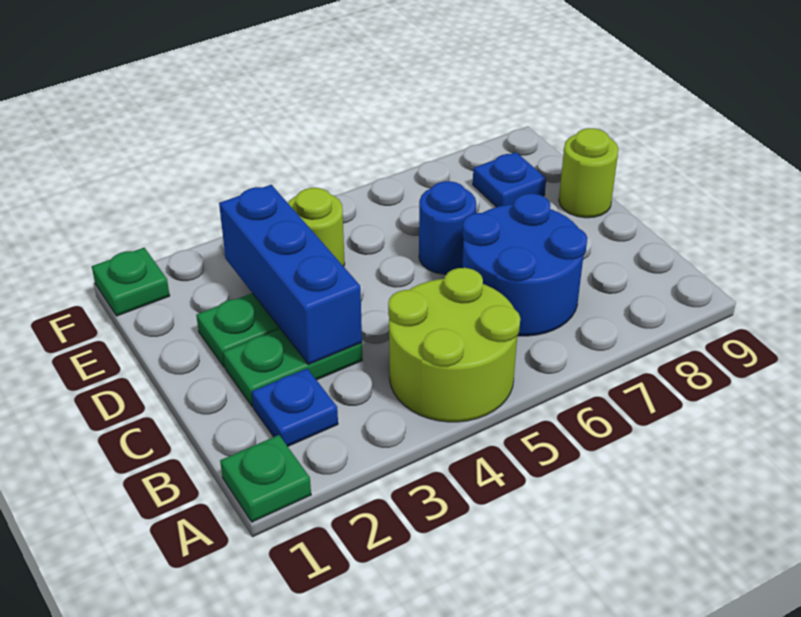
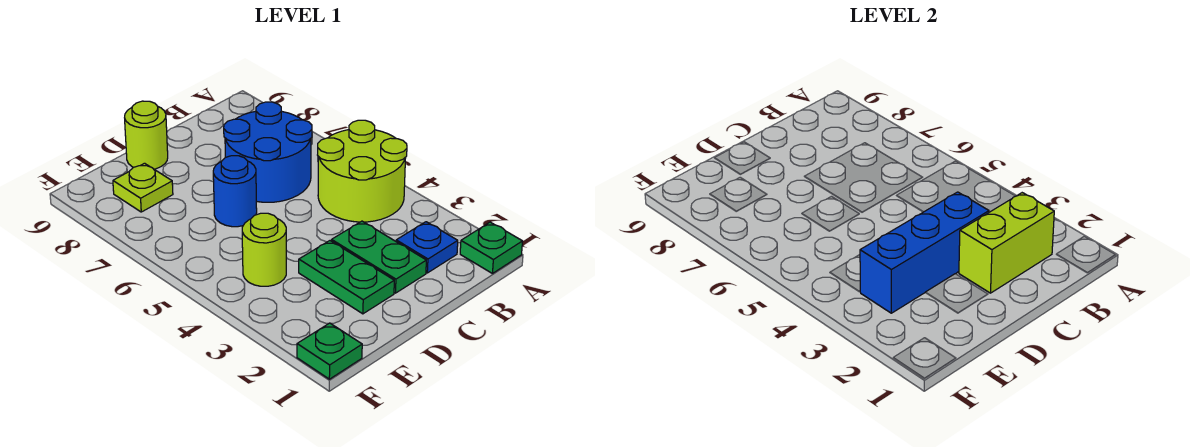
none -> lime 1x2 brick [959,193,1054,293]
blue 1x1 plate [473,152,546,207] -> lime 1x1 plate [113,163,173,212]

